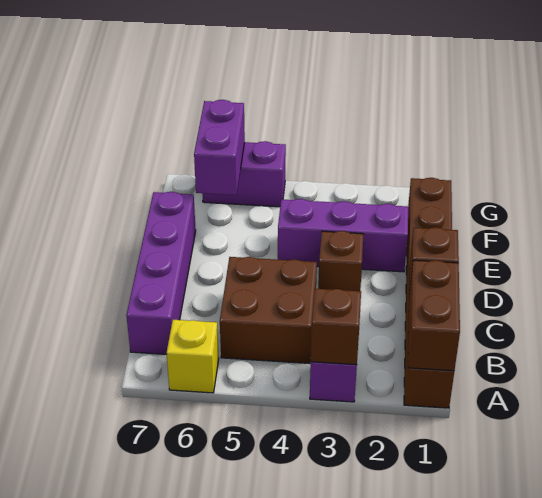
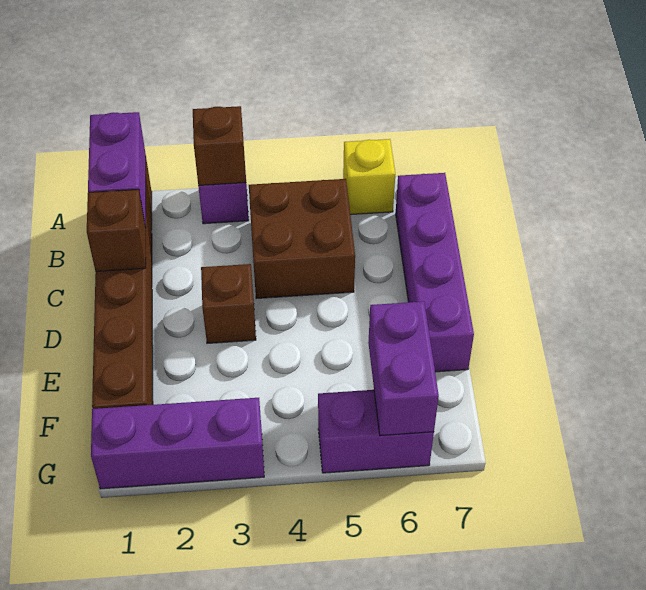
brown 1x2 brick [408,260,460,371] -> purple 1x2 brick [88,112,146,226]
purple 1x3 brick [278,199,408,272] -> purple 1x3 brick moved to [91,398,264,489]

